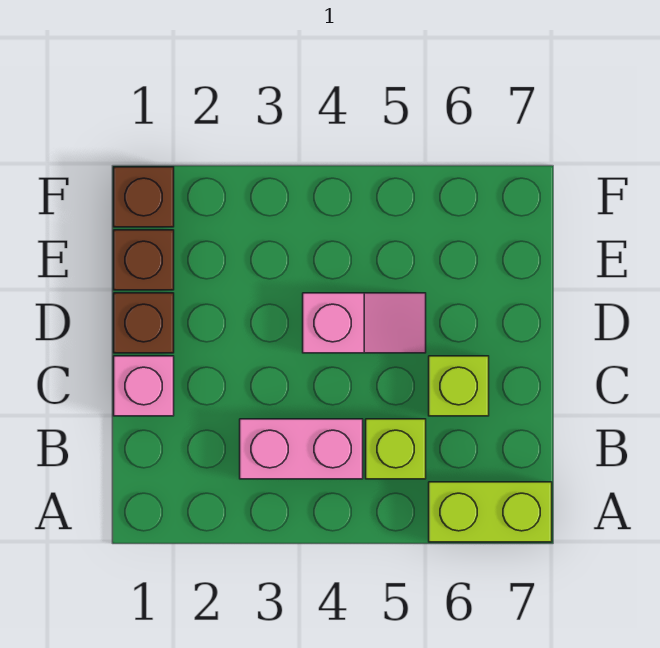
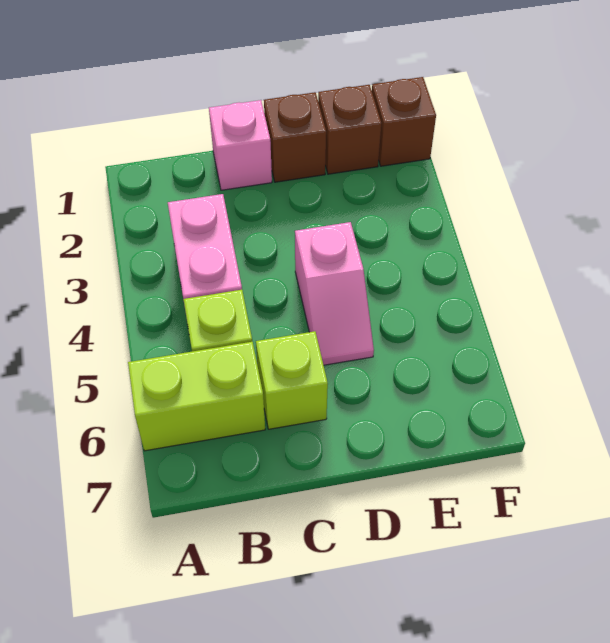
lime 1x2 brick [429,482,552,542] -> lime 1x2 brick turned to [128,342,265,451]

